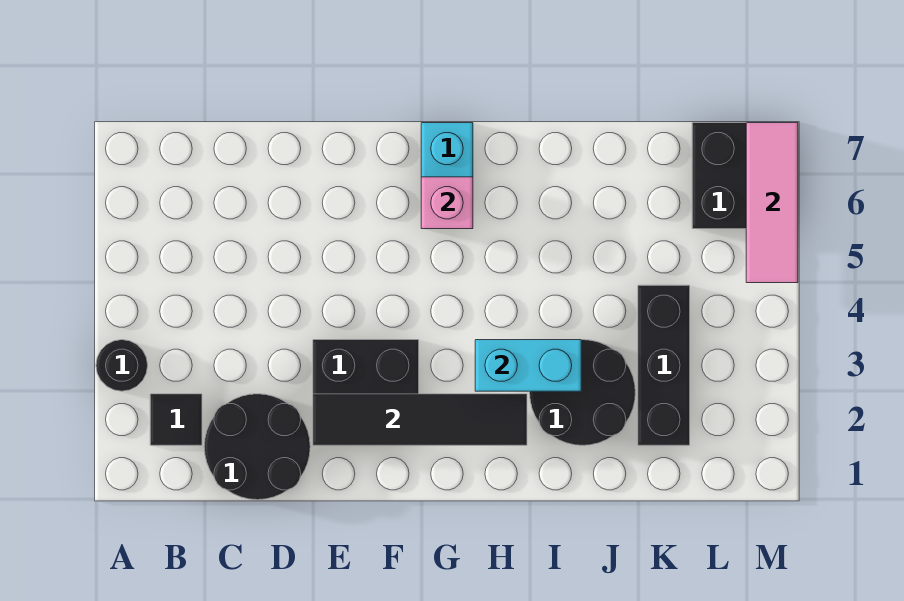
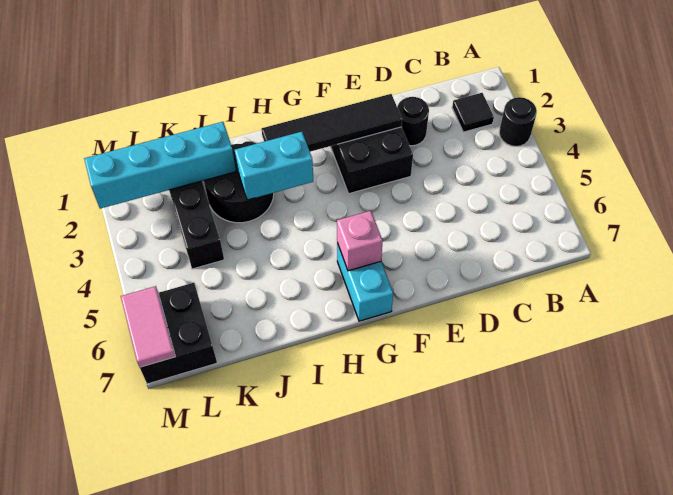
black 2x2 round brick [204,394,310,500] -> black 1x1 round brick [397,97,429,146]
none -> cyan 1x4 brick [84,122,236,209]
pink 1x3 tile [746,123,798,283] -> pink 1x2 tile [121,286,175,367]

